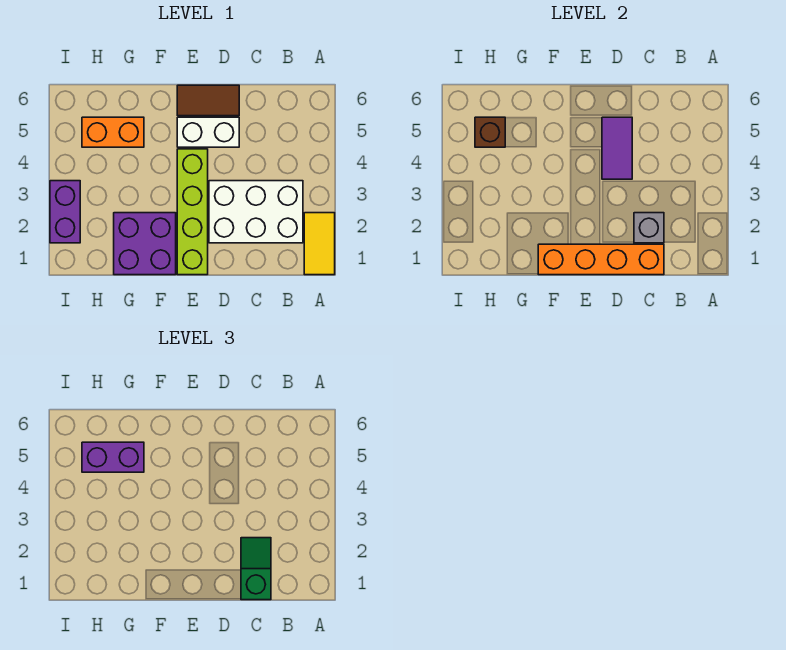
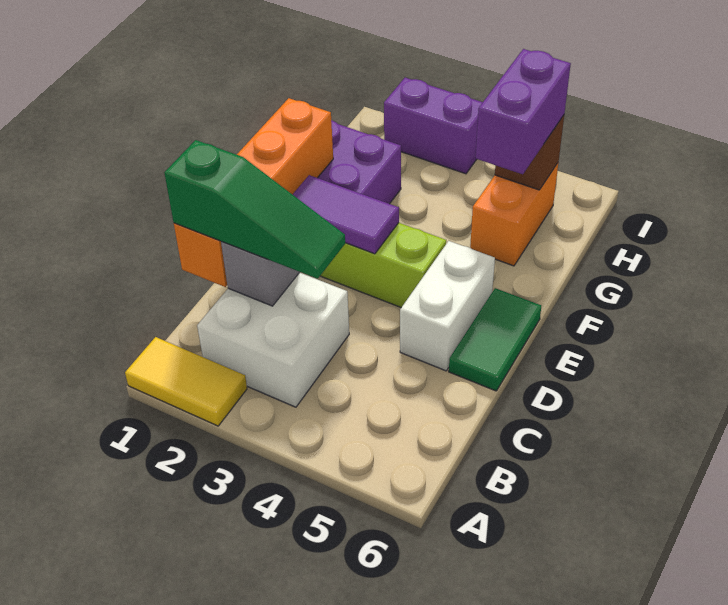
white 2x3 brick [209,181,303,243] -> white 2x2 brick [197,273,349,407]
green 1x2 slope [241,538,271,600] -> green 1x3 slope [164,140,345,279]
purple 1x2 tile [602,117,632,179] -> purple 1x2 tile moved to [293,175,399,254]
brown 1x2 tile [177,85,239,116] -> green 1x2 tile [449,288,541,391]

